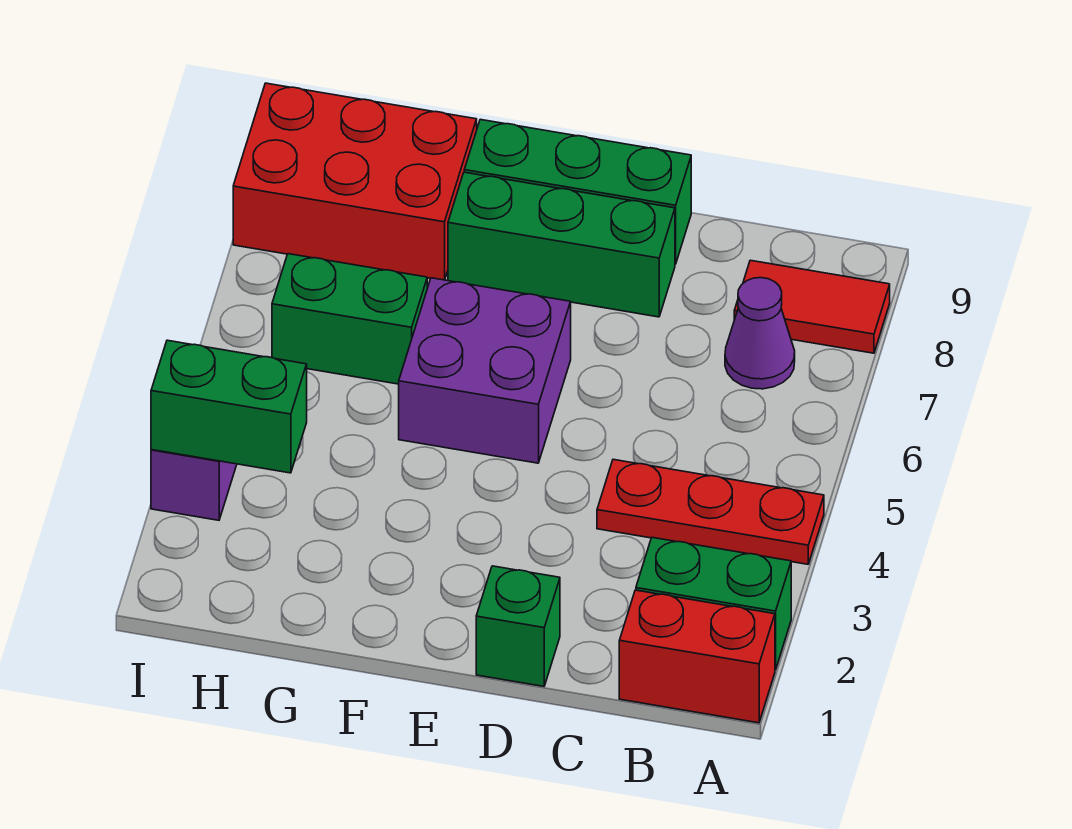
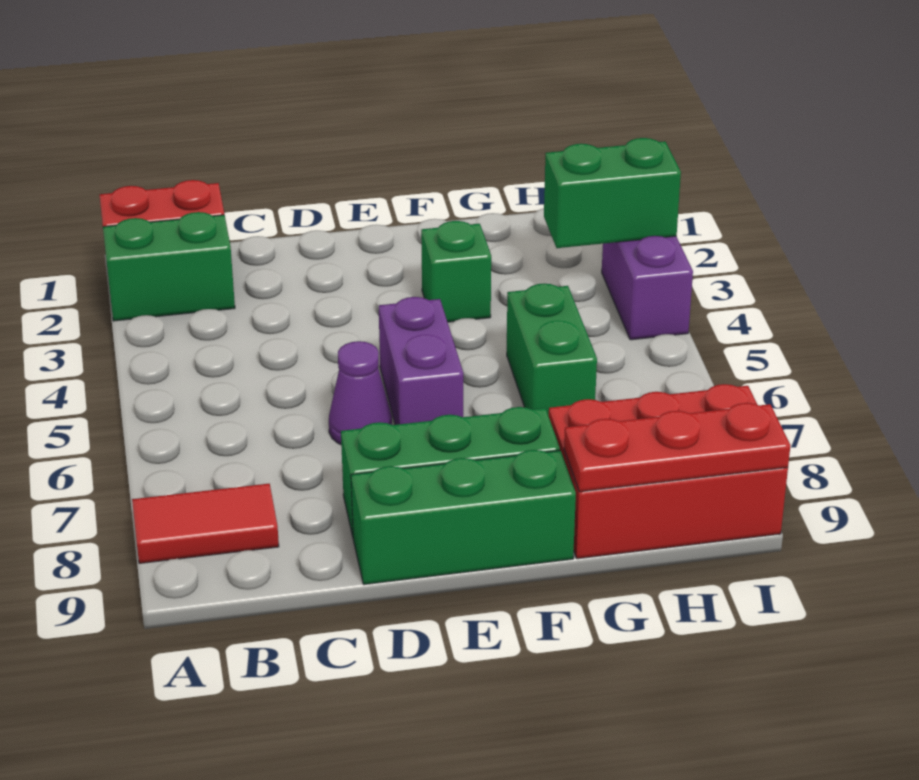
red 1x3 plate [597,459,824,564] -> red 1x3 plate moved to [564,403,790,492]
purple 1x1 cone [725,278,795,389] -> purple 1x1 cone moved to [329,341,392,445]
green 1x1 brick [476,566,560,686] -> green 1x1 brick moved to [421,221,491,322]
purple 2x2 brick [399,278,571,463] -> purple 1x2 brick [379,297,463,425]
green 1x2 brick [272,254,427,384] -> green 1x2 brick turned to [507,284,597,416]

